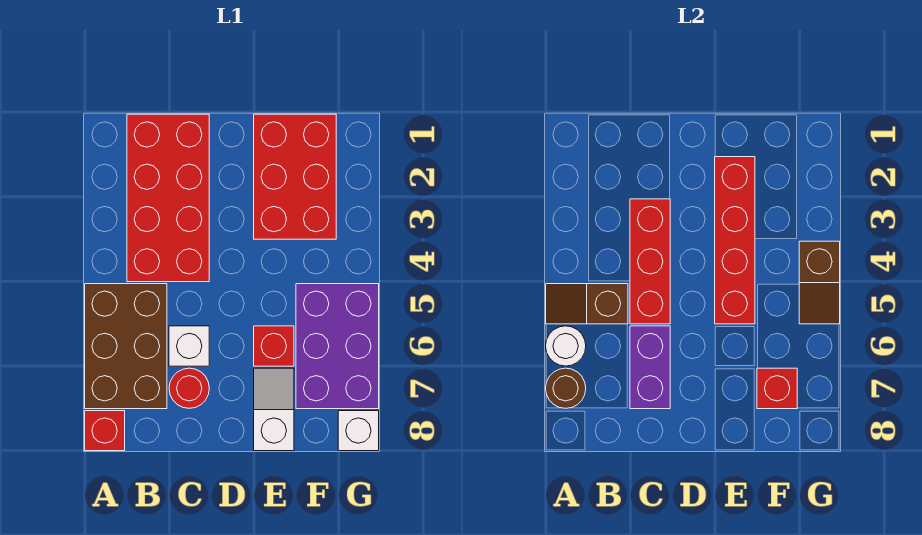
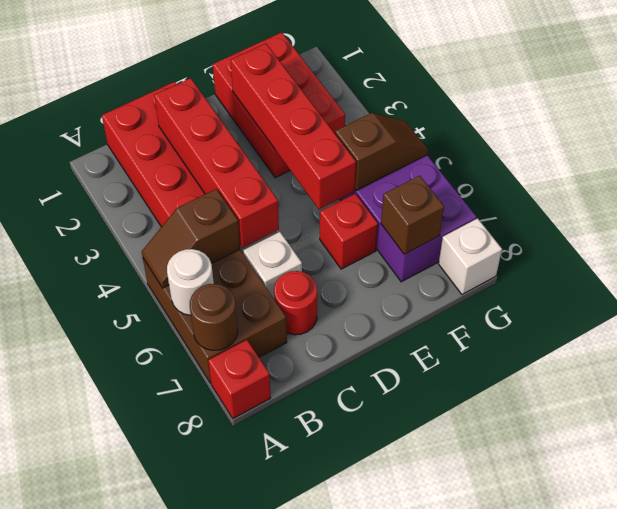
red 1x3 brick [630,199,670,324] -> red 1x4 brick [154,78,279,248]
purple 1x2 brick [630,326,670,409] -> none
white 1x2 slope [254,368,294,451] -> none
red 1x1 brick [757,368,797,409] -> brown 1x1 brick [381,176,444,254]
brown 1x2 slope [799,241,840,324] -> brown 1x2 slope turned to [335,113,428,190]

